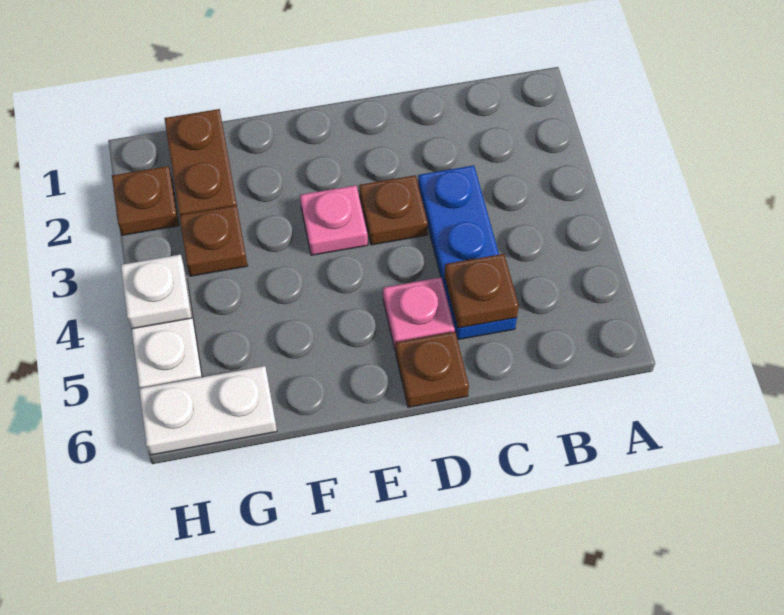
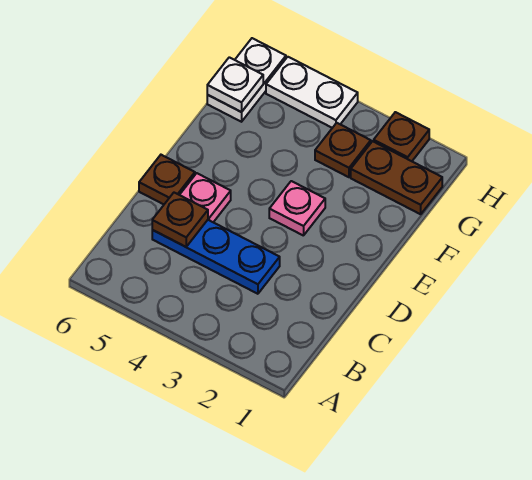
brown 1x1 plate [359,175,428,245] -> none
white 1x1 plate [121,255,192,329] -> white 1x1 plate moved to [207,57,263,112]

